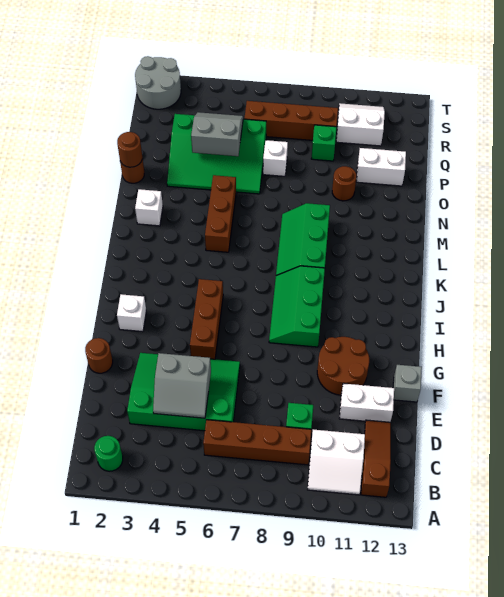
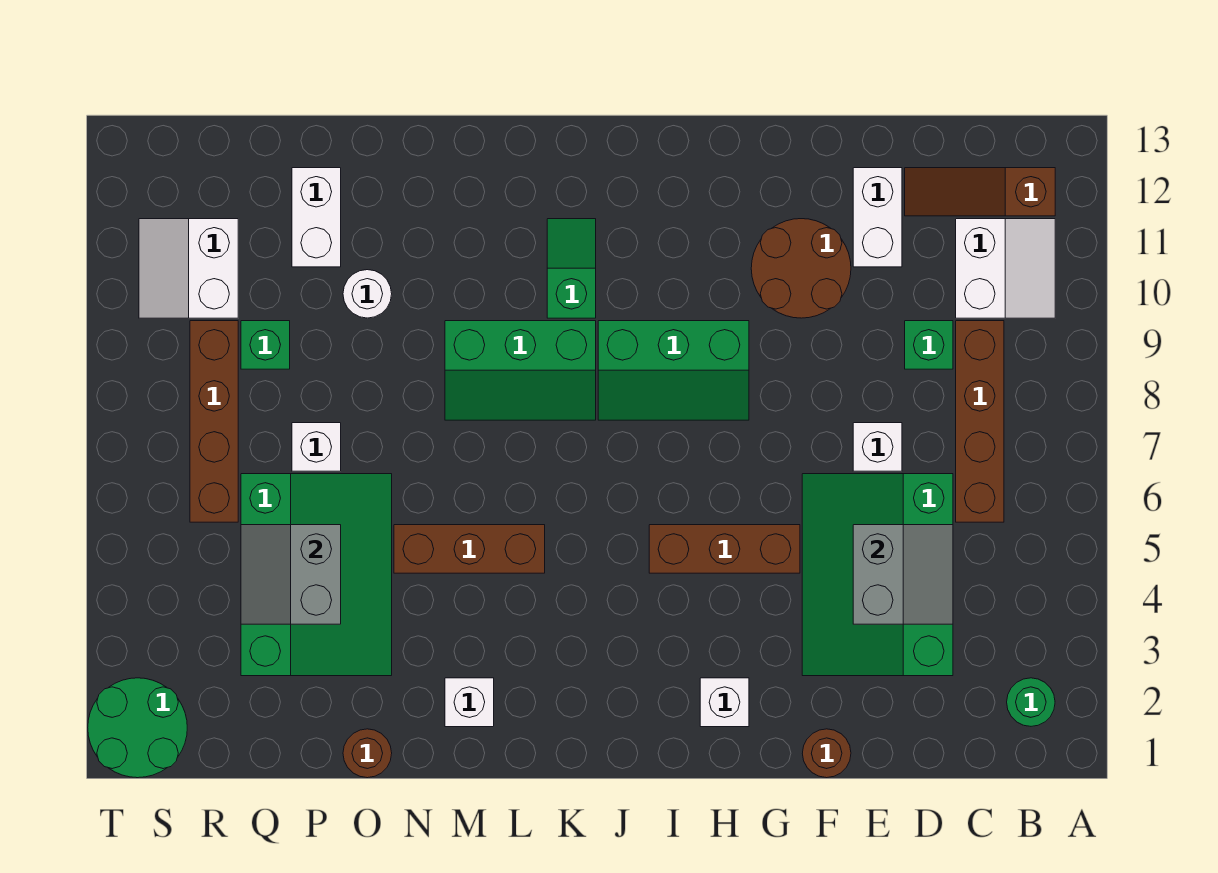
none -> white 1x1 brick [853,423,902,471]
grey 1x1 brick [393,365,422,402] -> none
none -> green 1x2 slope [547,219,596,318]
brown 1x1 round brick [117,132,142,167] -> none
brown 1x1 round brick [332,166,357,201] -> white 1x1 round brick [343,270,392,318]
grey 2x2 round brick [135,56,181,109] -> green 2x2 round brick [88,678,187,778]

